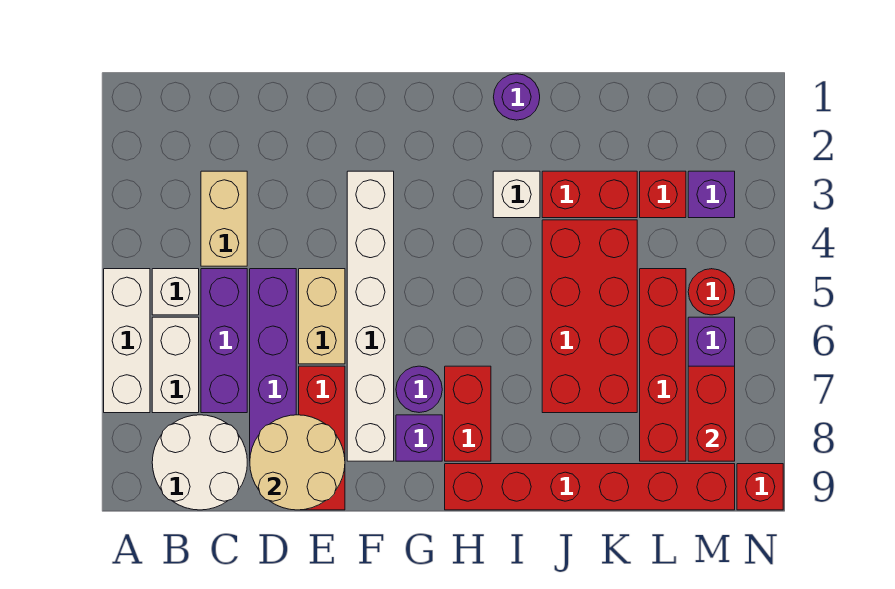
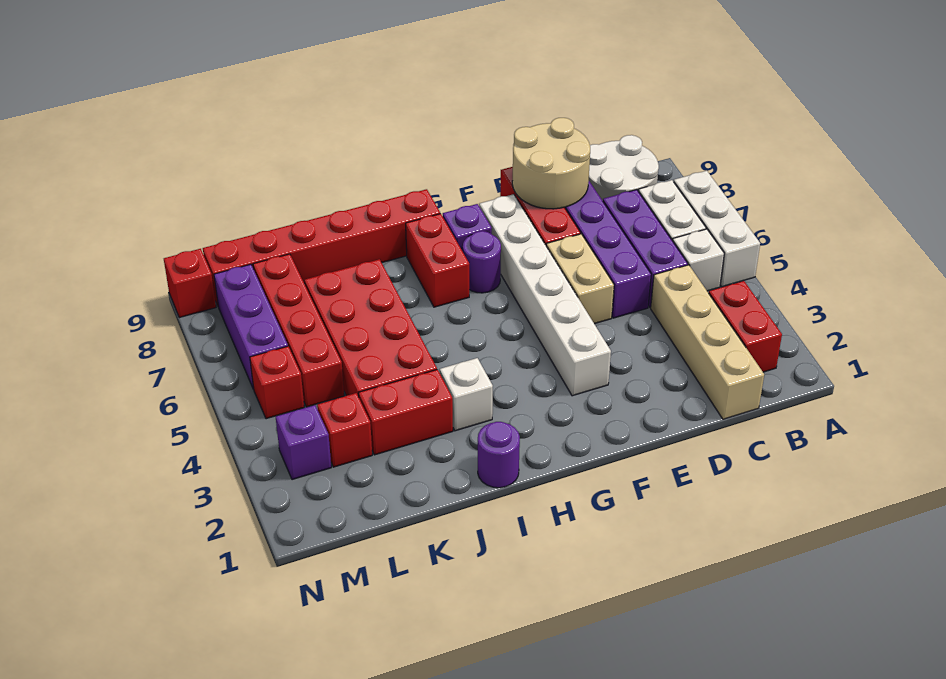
tan 1x2 brick [201,171,247,266] -> tan 1x4 brick [651,265,764,419]
red 1x1 round brick [688,269,735,315] -> red 1x1 brick [250,346,304,419]
red 1x2 brick [688,366,735,461] -> red 1x2 brick moved to [709,281,782,372]

